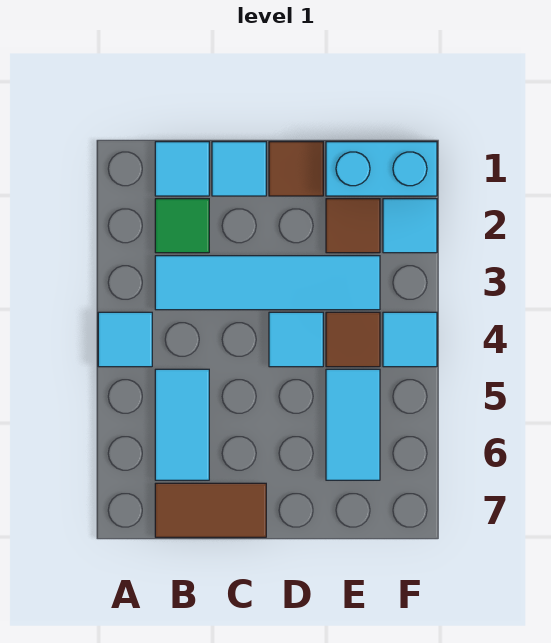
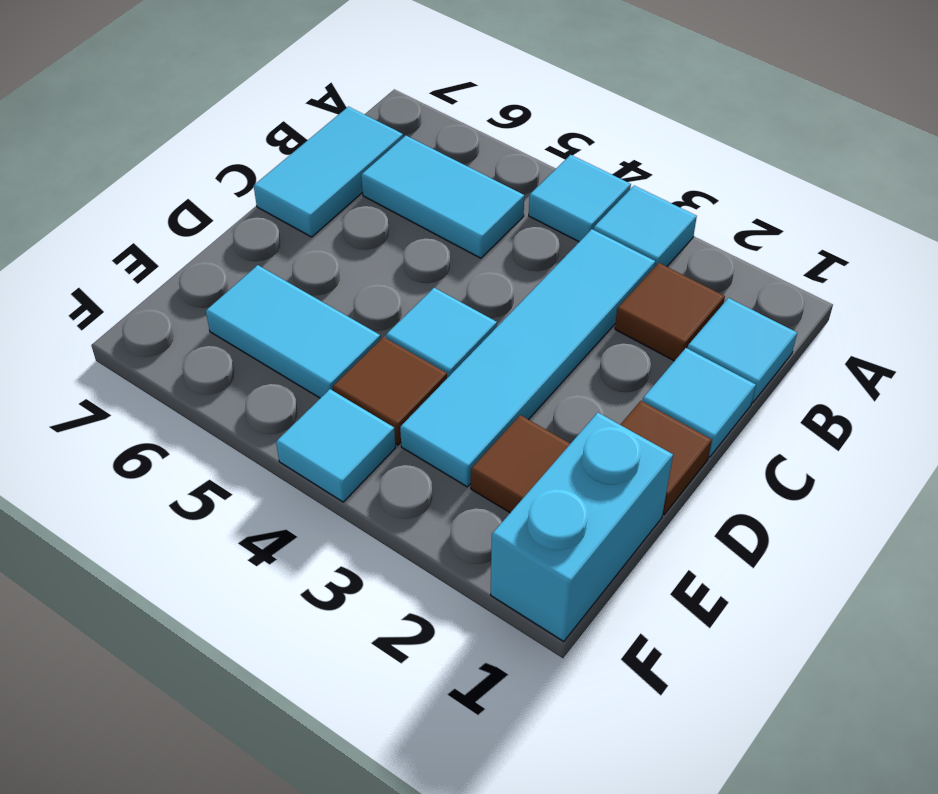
green 1x1 tile [155,199,209,253] -> brown 1x1 tile [615,263,725,361]
brown 1x2 tile [155,483,266,537] -> cyan 1x2 tile [254,107,403,237]
cyan 1x1 tile [383,199,437,253] -> cyan 1x1 tile moved to [594,186,697,267]

